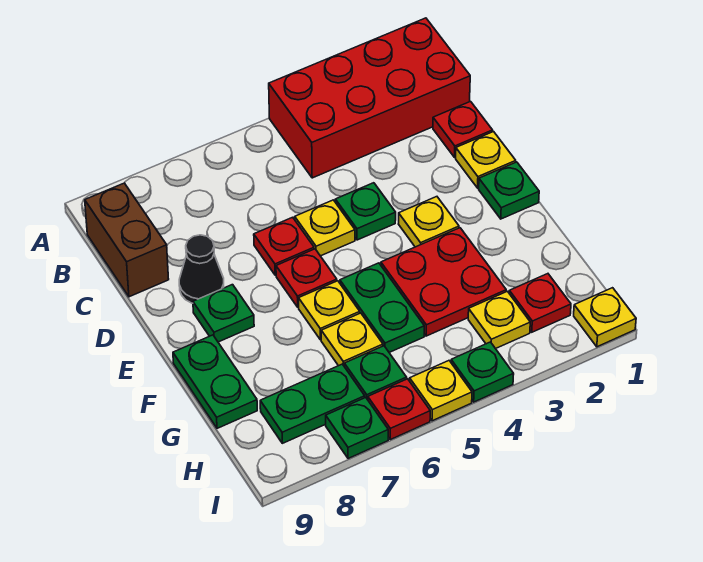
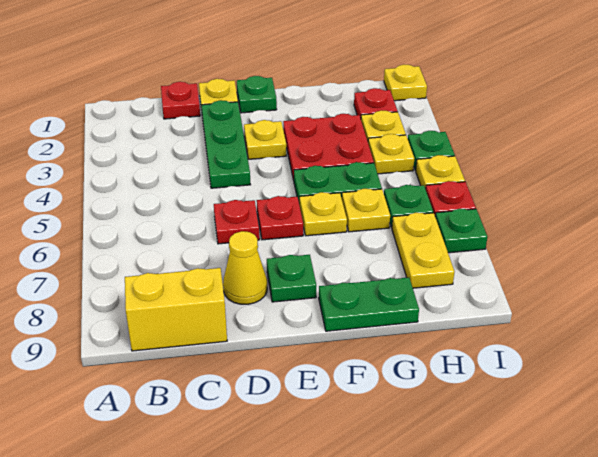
red 2x4 brick [269,18,470,178] -> none
brown 1x2 brick [85,183,169,297] -> yellow 1x2 brick [125,268,227,351]
green 1x1 plate [335,183,396,240] -> green 1x3 plate [201,100,250,188]
yellow 1x1 plate [295,200,355,256] -> yellow 1x1 plate moved to [368,134,414,174]
black 1x1 cone [179,235,224,303] -> yellow 1x1 cone [223,231,267,304]
green 1x2 plate [260,364,365,443] -> yellow 1x2 plate [392,213,455,288]

